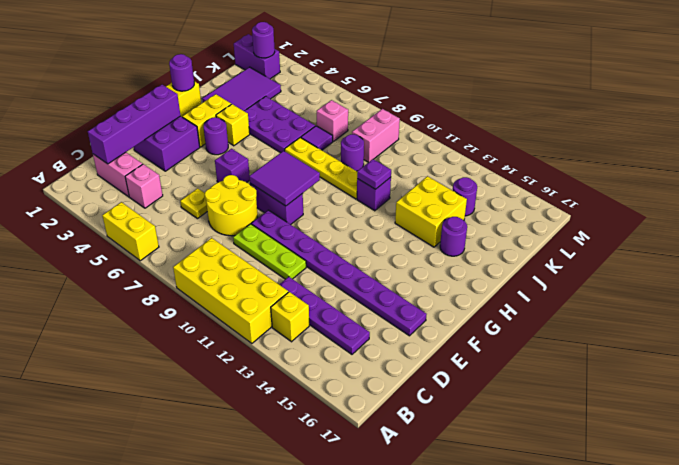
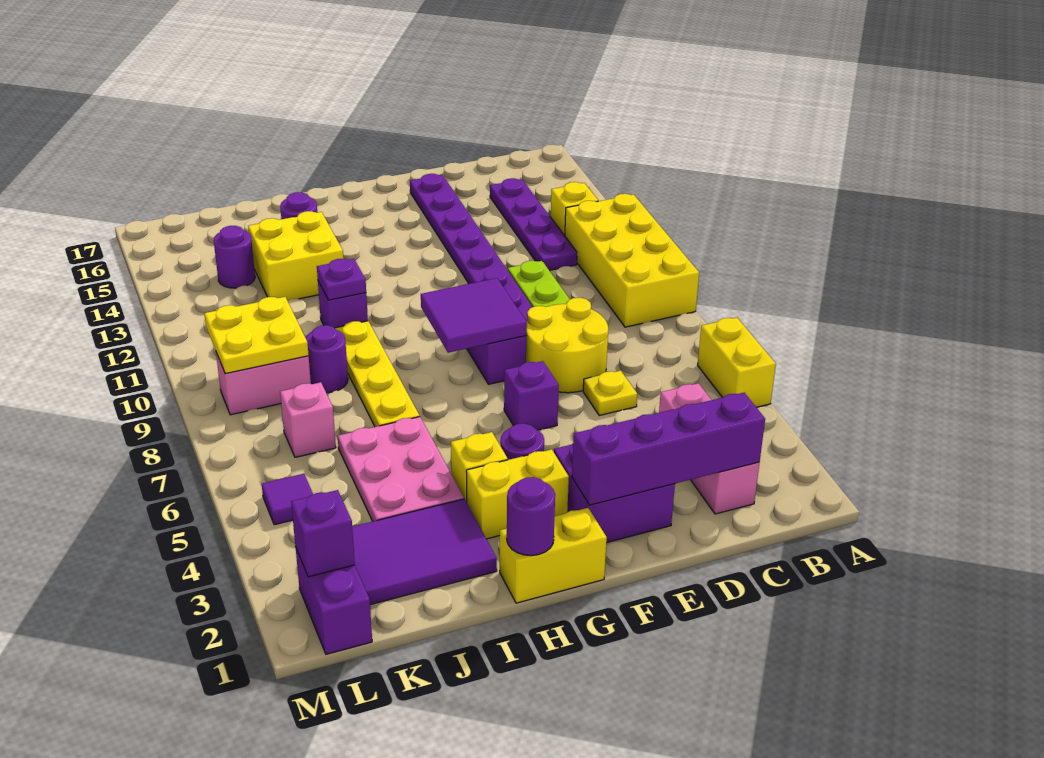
purple 2x3 plate [245,96,315,153] -> pink 2x3 plate [338,417,464,521]
purple 1x1 tile [301,126,333,150] -> purple 1x1 tile moved to [262,474,313,525]
none -> yellow 2x2 plate [204,297,309,374]
purple 1x1 round brick [252,22,275,58] -> purple 1x1 brick [291,490,355,577]

